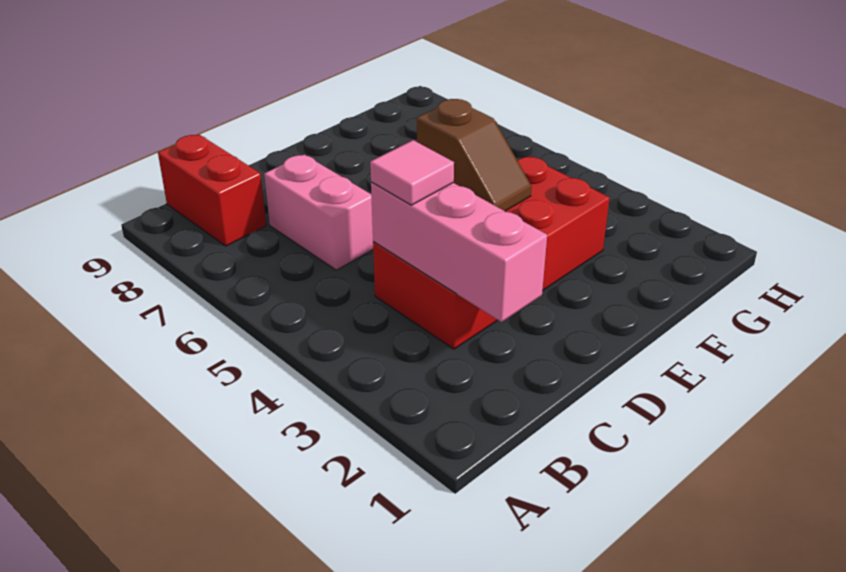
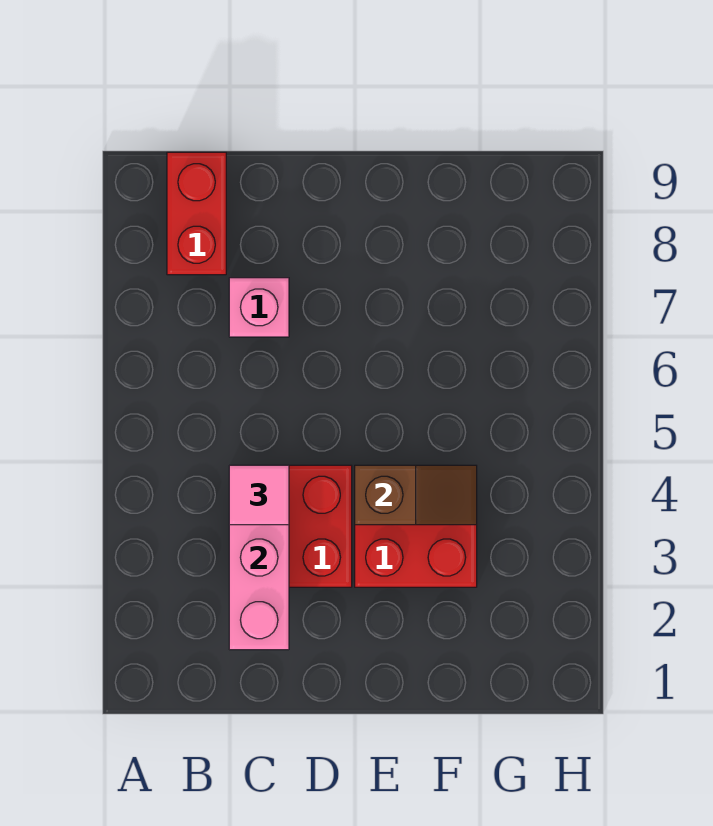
pink 1x2 brick [264,155,373,270] -> pink 1x1 brick [229,278,289,337]
brown 1x2 slope [417,99,532,211] -> brown 1x2 slope turned to [355,465,477,525]

